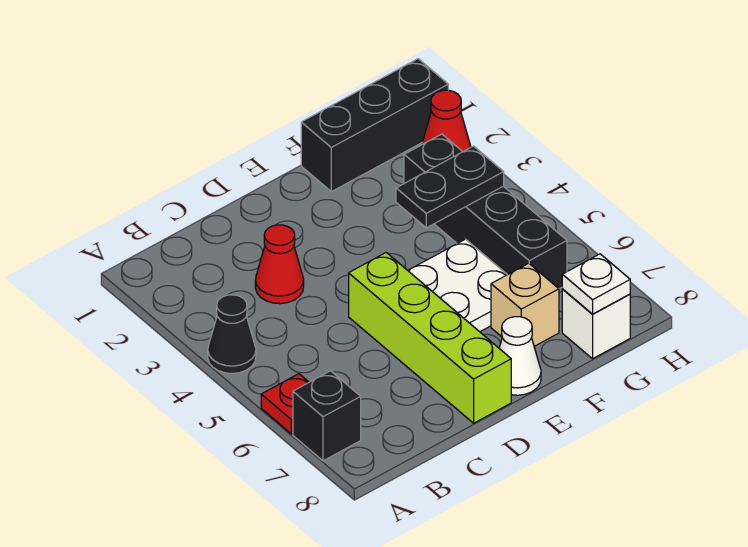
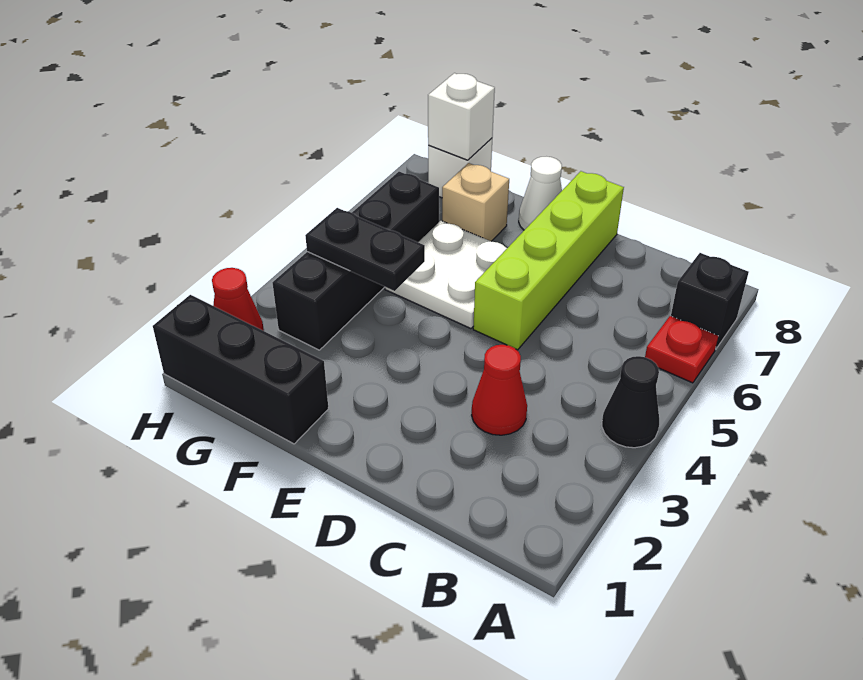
white 1x1 plate [562,254,630,314] -> white 1x1 brick [428,73,495,160]

